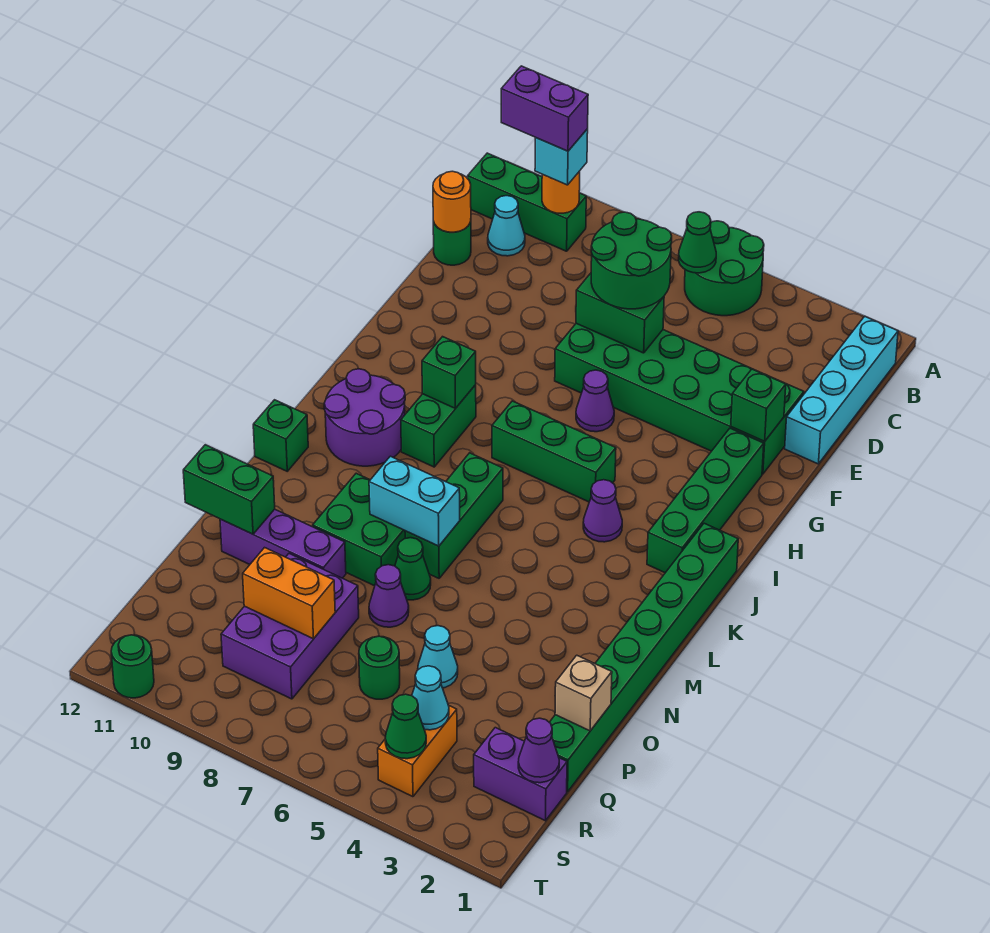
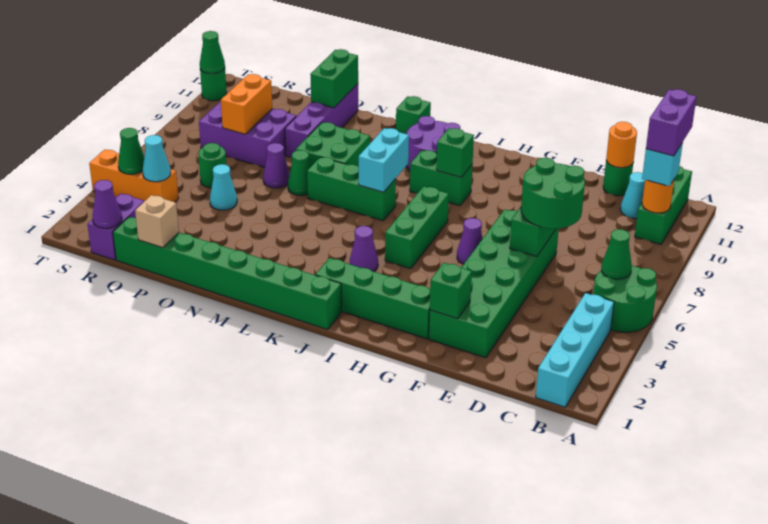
cyan 1x4 brick [785,316,898,464] -> cyan 1x4 brick turned to [536,293,614,407]
cyan 1x2 brick [369,456,460,546] -> cyan 1x2 brick moved to [359,128,409,192]
purple 1x3 brick [220,509,346,578] -> purple 1x4 brick [285,84,358,157]
orange 1x2 brick [378,706,457,797] -> orange 1x3 brick [89,150,179,202]
none -> green 1x1 cone [200,31,225,74]

